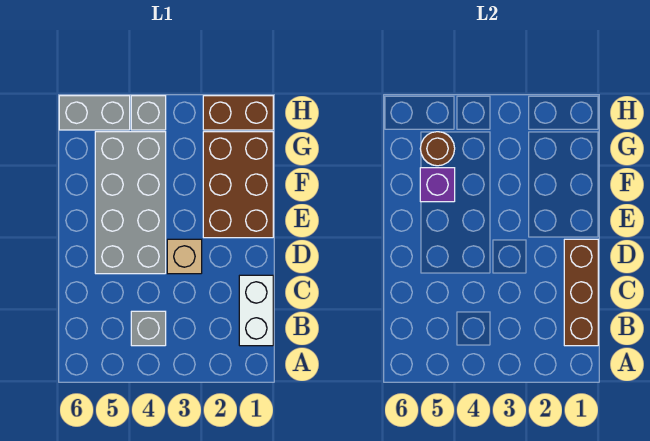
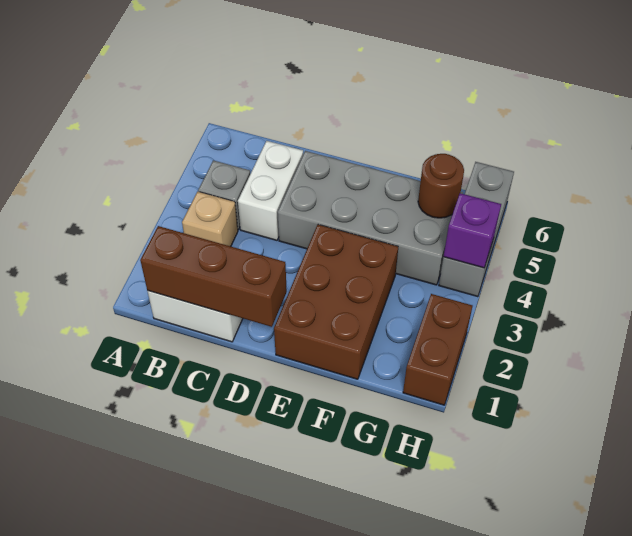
none -> white 1x2 brick [238,141,303,240]
tan 1x1 brick [167,239,202,274] -> tan 1x1 brick moved to [182,192,238,246]
brown 2x3 brick [203,132,273,238] -> brown 2x3 brick turned to [274,225,398,379]
purple 1x1 brick [420,168,455,202] -> purple 1x1 brick moved to [444,193,501,268]

